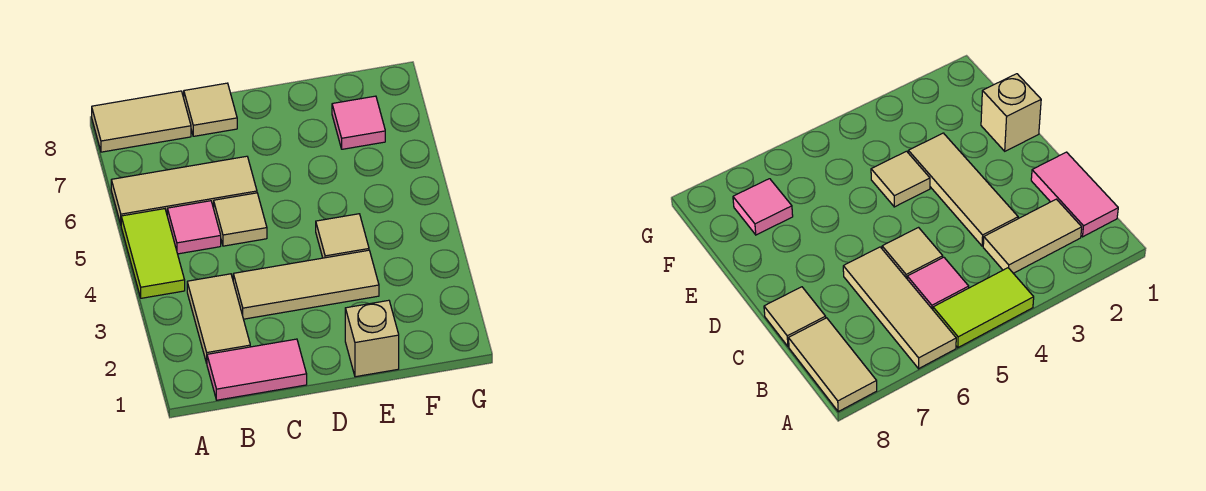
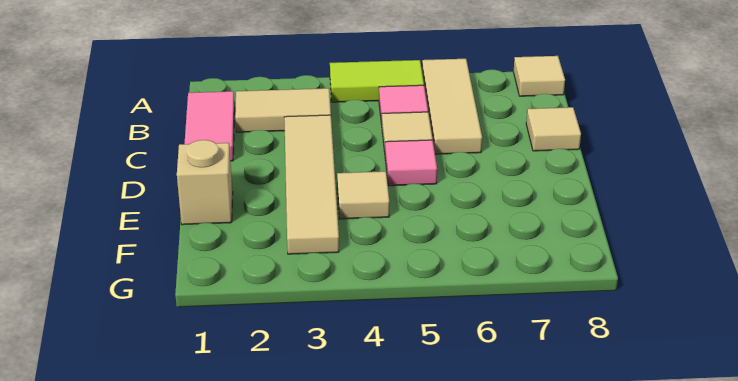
tan 1x2 tile [92,91,191,152] -> tan 1x1 tile [514,56,565,96]
tan 1x3 tile [233,250,379,319] -> tan 1x4 tile [284,115,339,254]
pink 1x1 tile [332,96,385,149] -> pink 1x1 tile moved to [385,140,437,186]

